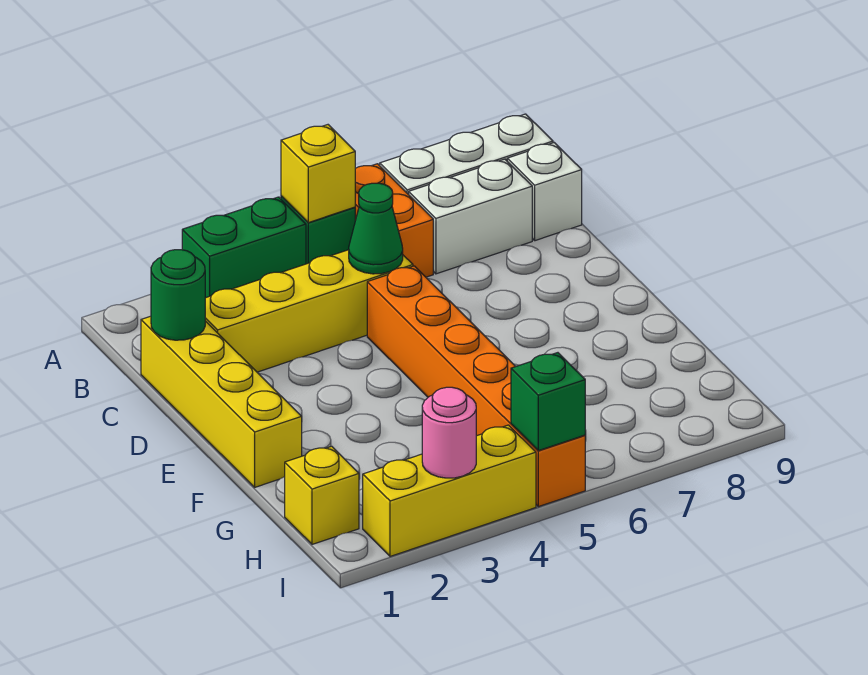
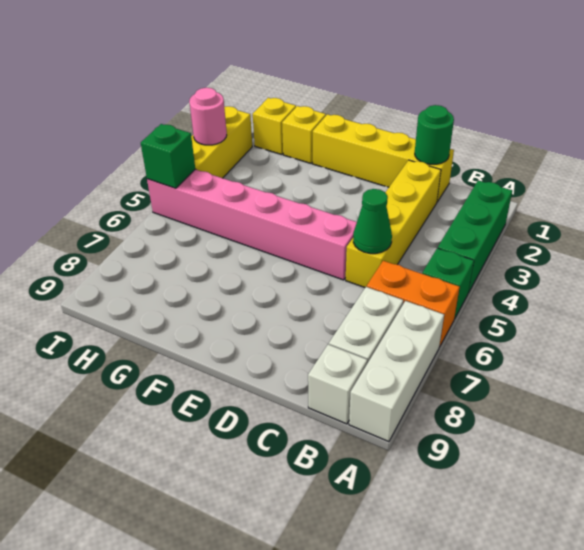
green 1x2 brick [182,197,306,298] -> green 1x3 brick [438,180,512,293]
yellow 1x1 brick [281,125,355,223] -> yellow 1x1 brick moved to [282,106,326,163]
orange 1x6 brick [367,266,585,507] -> pink 1x6 brick [147,169,357,280]

